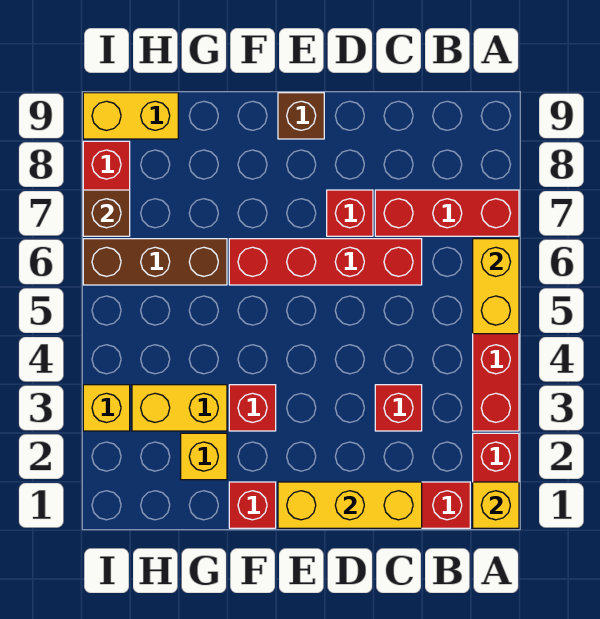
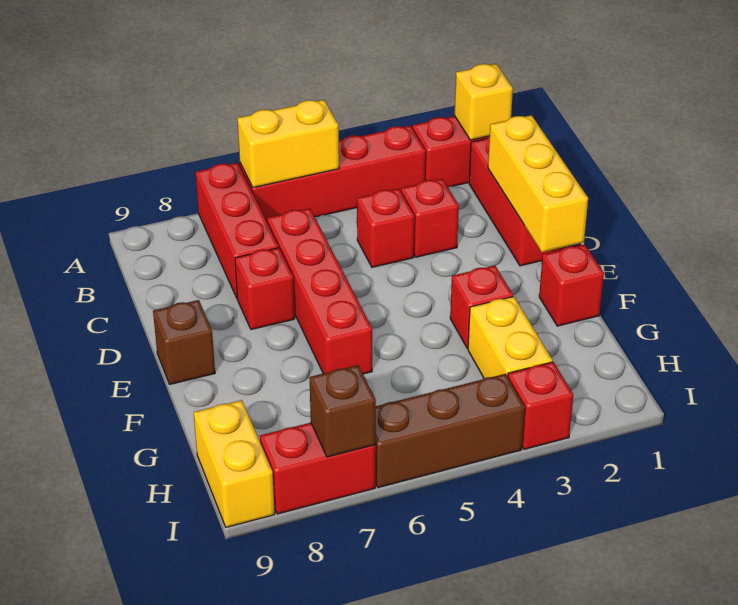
none -> red 1x1 brick [357,189,415,267]
yellow 1x1 brick [181,433,227,480] -> none
brown 1x3 brick [83,239,227,285] -> brown 1x3 brick turned to [375,374,525,488]
yellow 1x1 brick [83,385,130,431] -> red 1x1 brick [508,362,573,449]

